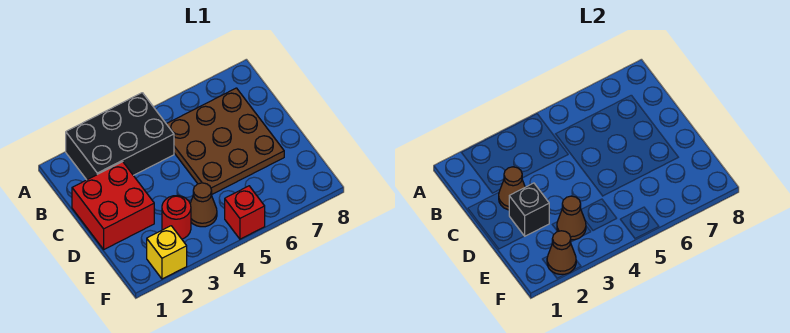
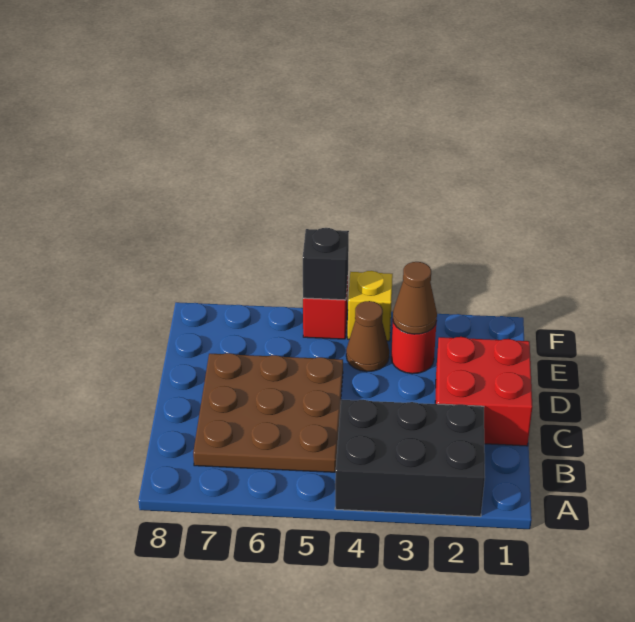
brown 1x1 cone [499,167,525,210] -> none
black 1x1 brick [509,183,549,236] -> black 1x1 brick moved to [303,228,349,300]
yellow 1x1 brick [147,226,187,279] -> yellow 1x1 brick moved to [348,271,393,341]
brown 1x1 cone [547,231,576,274] -> none

